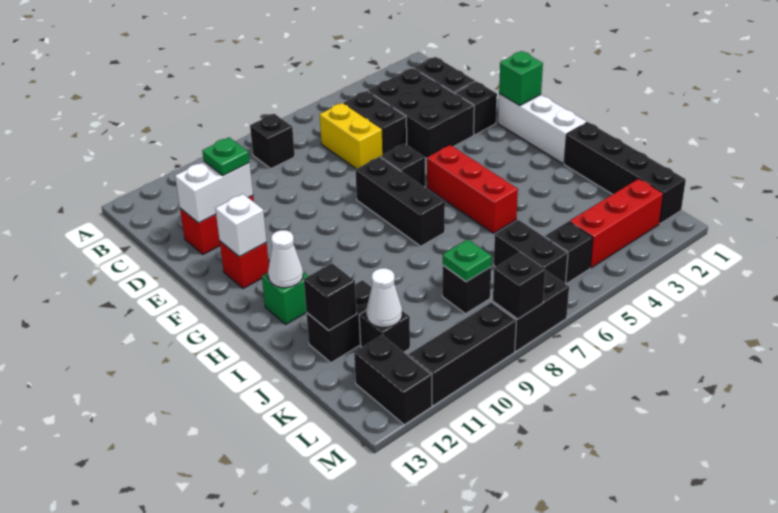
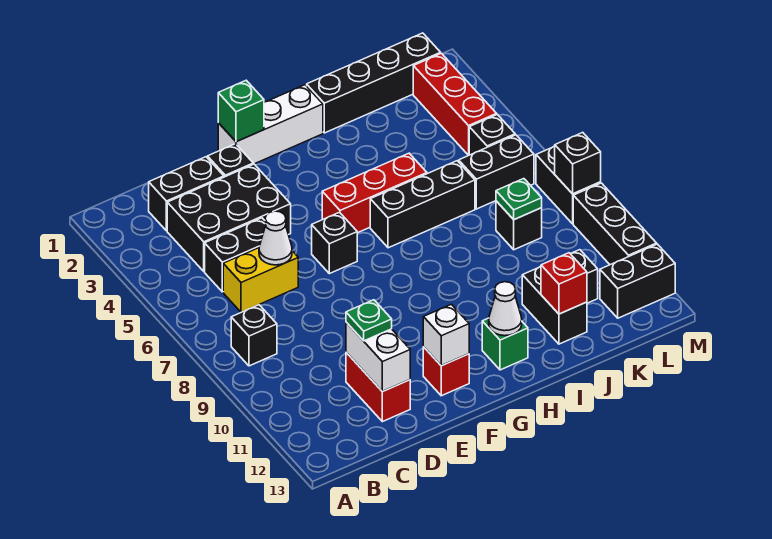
black 1x3 brick [355,157,445,246] -> black 1x3 brick moved to [370,161,475,248]
black 1x1 brick [304,263,357,330] -> red 1x1 brick [541,253,587,314]
white 1x1 cone [366,268,402,327] -> white 1x1 cone moved to [259,211,292,265]

